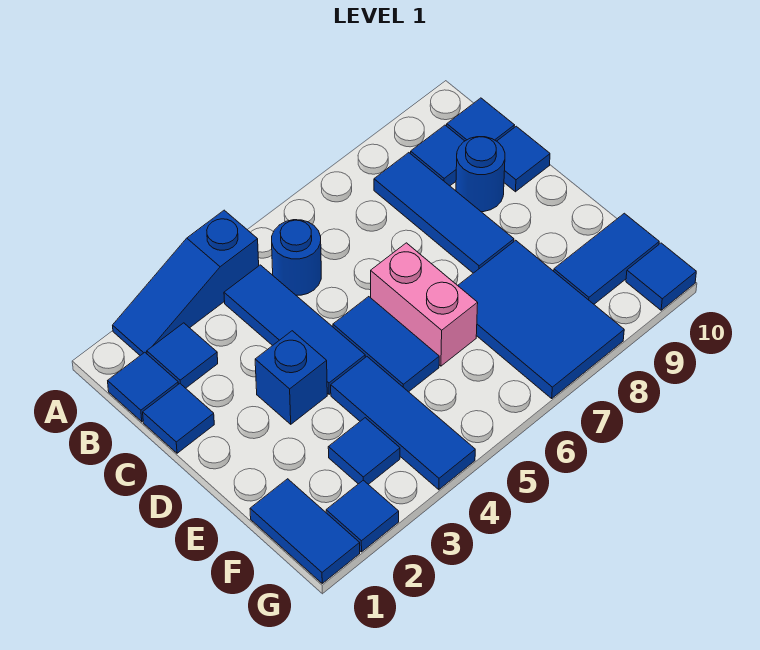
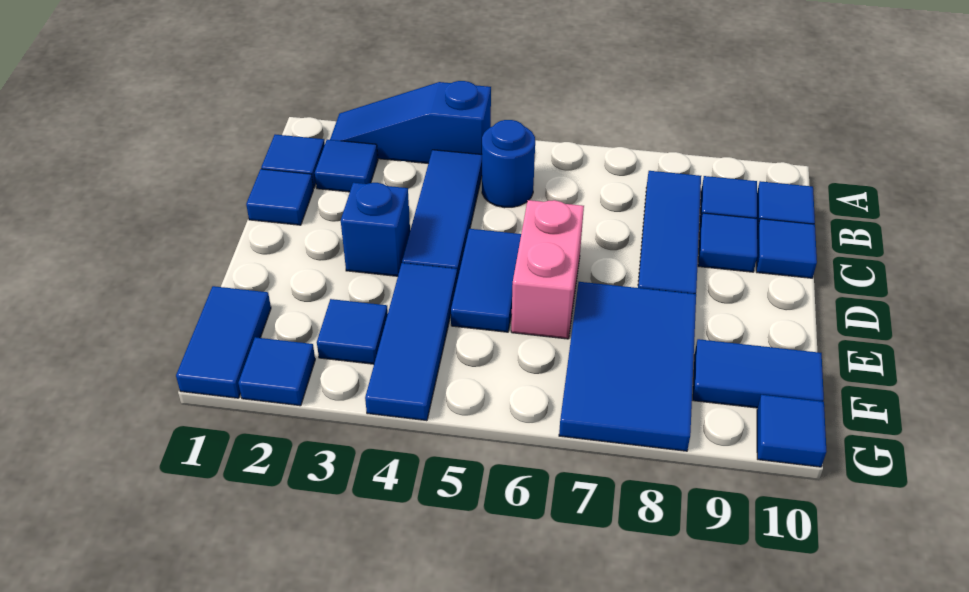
blue 1x1 round brick [456,137,505,212] -> blue 1x1 tile [698,213,757,272]

